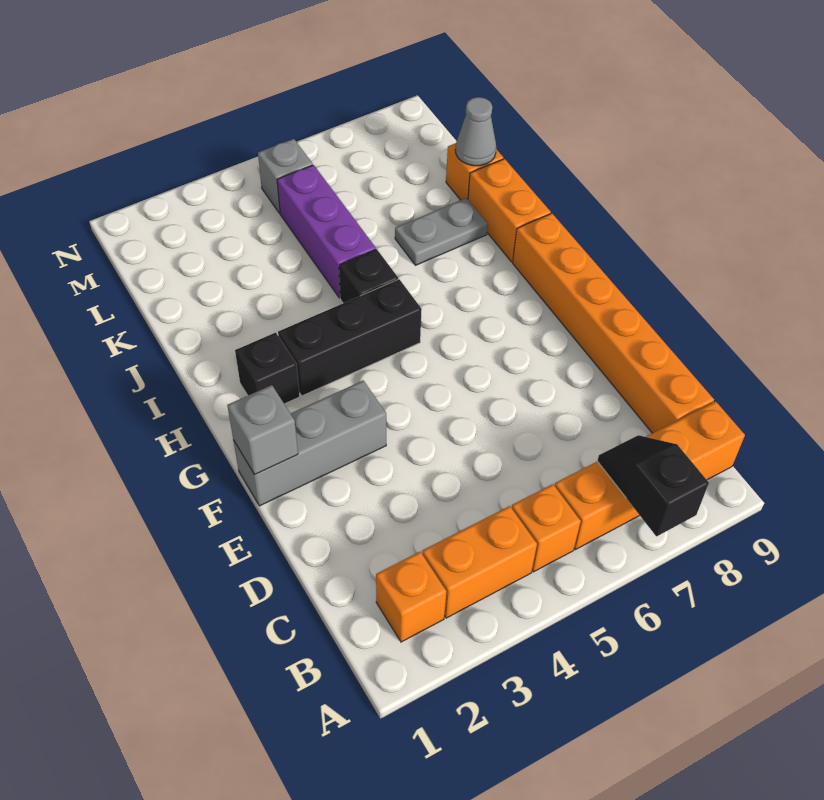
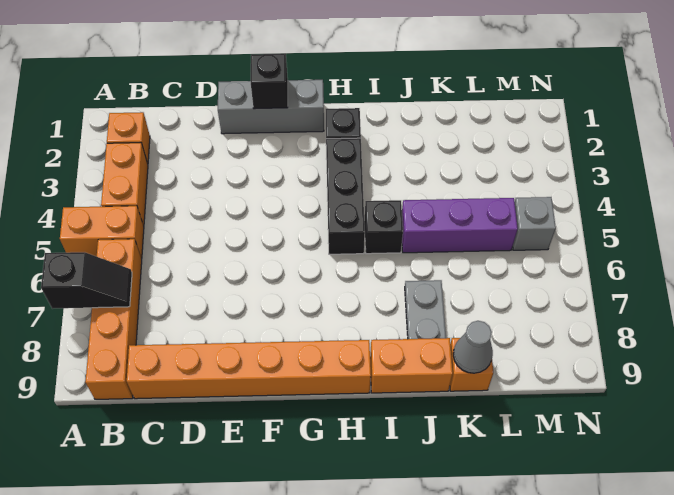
orange 1x1 brick [512,484,581,572] -> orange 1x2 brick [60,206,144,258]
grey 1x3 brick [233,380,386,506] -> grey 1x3 brick turned to [218,80,324,134]
grey 1x1 brick [227,385,298,475] -> black 1x1 brick [251,54,288,109]

